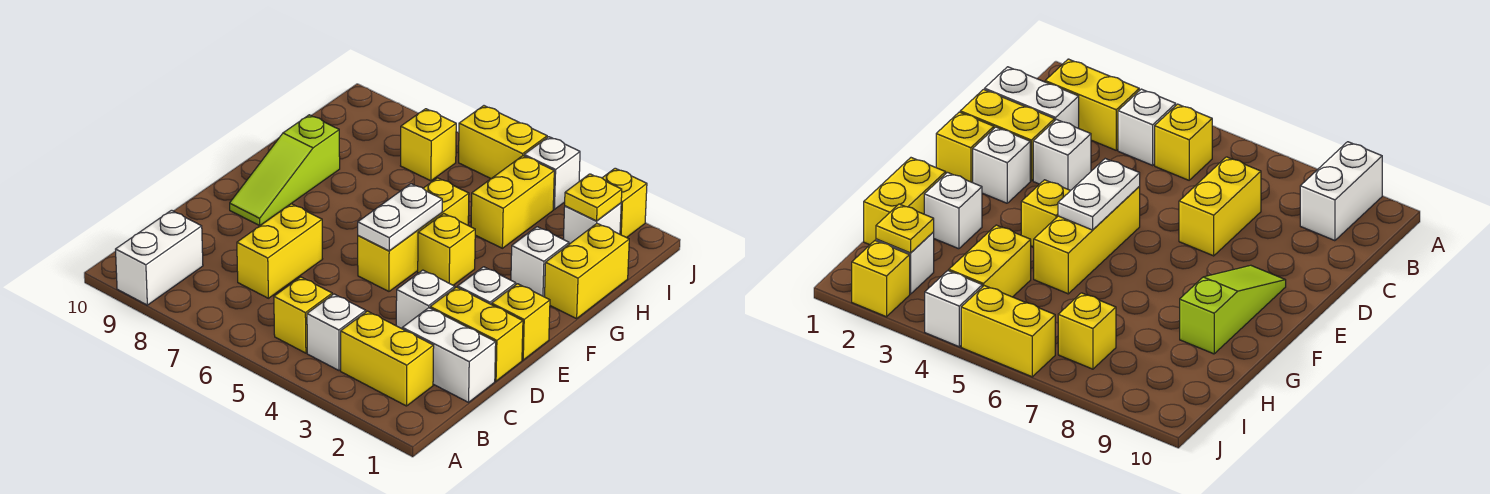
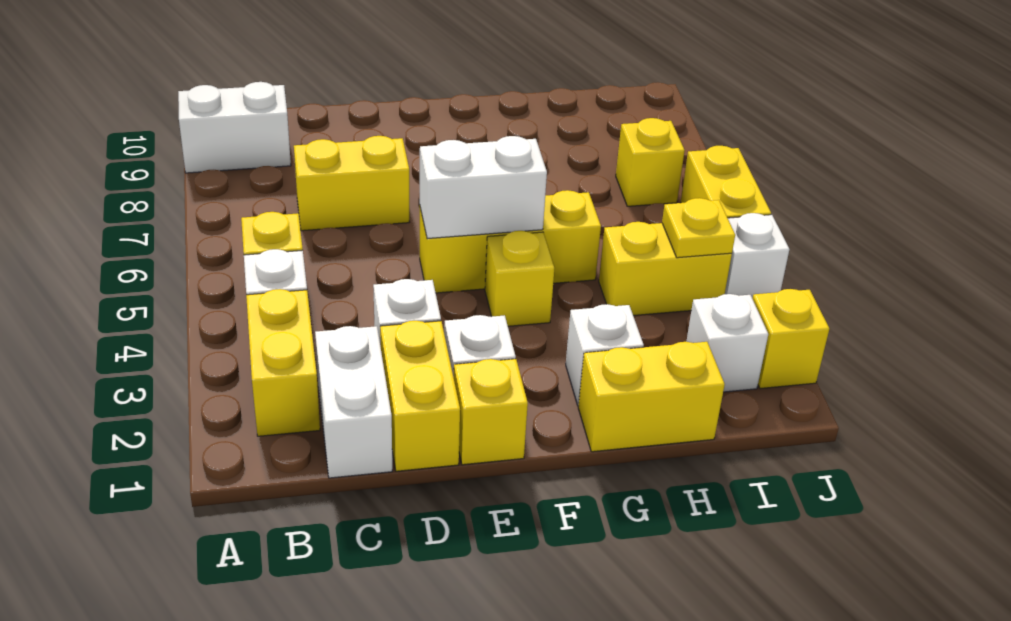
white 1x2 plate [358,184,442,251] -> white 1x2 brick [420,136,547,239]
lime 1x3 slope [230,115,340,226] -> none
yellow 1x1 plate [565,174,622,221] -> yellow 1x1 plate moved to [662,198,735,258]

